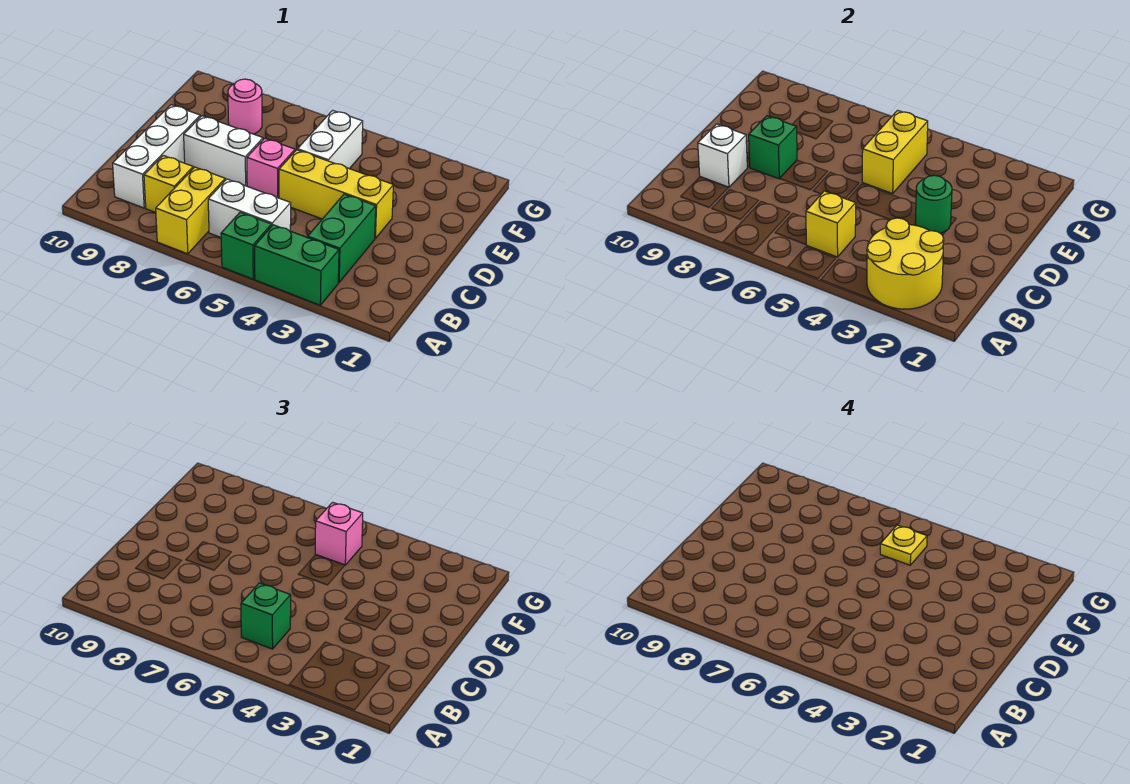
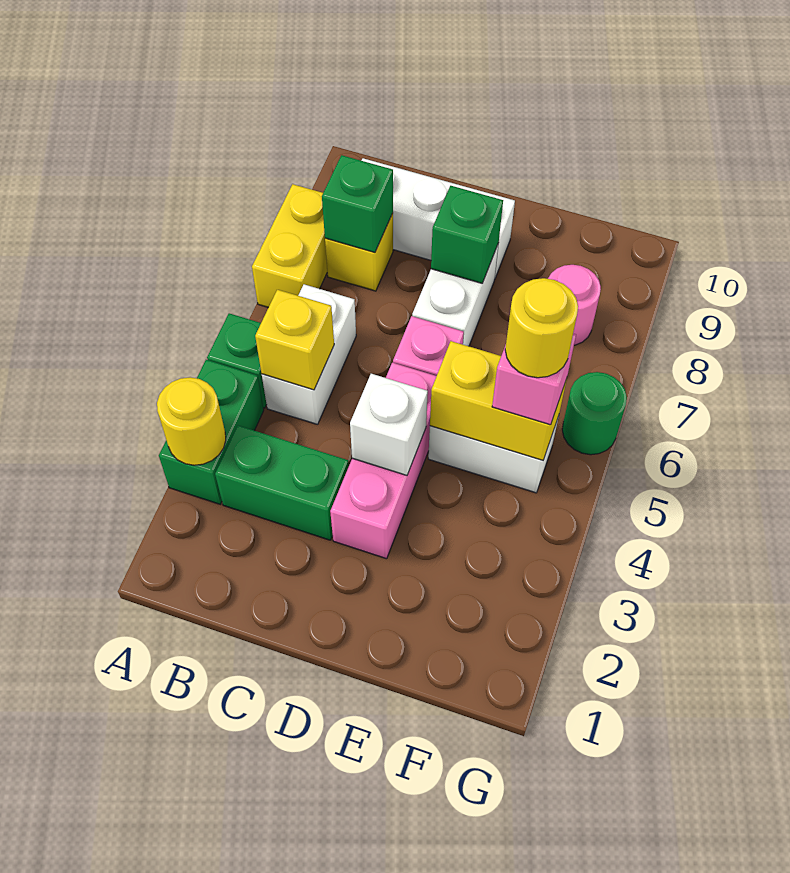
yellow 2x2 round brick [867,218,944,309] -> yellow 1x1 round brick [157,377,226,465]
yellow 1x2 brick [156,167,225,254] -> yellow 1x2 brick turned to [252,184,327,307]
green 1x1 brick [241,583,291,649] -> green 1x1 brick moved to [322,155,393,252]
white 1x1 brick [698,124,747,187] -> white 1x1 brick moved to [350,374,428,475]
yellow 1x3 brick [279,150,393,238] -> pink 1x3 brick [330,363,437,559]
green 1x1 round brick [915,175,952,233] -> green 1x1 round brick moved to [562,372,627,455]
yellow 1x1 plate [880,525,927,565] -> yellow 1x1 round brick [505,278,578,378]

